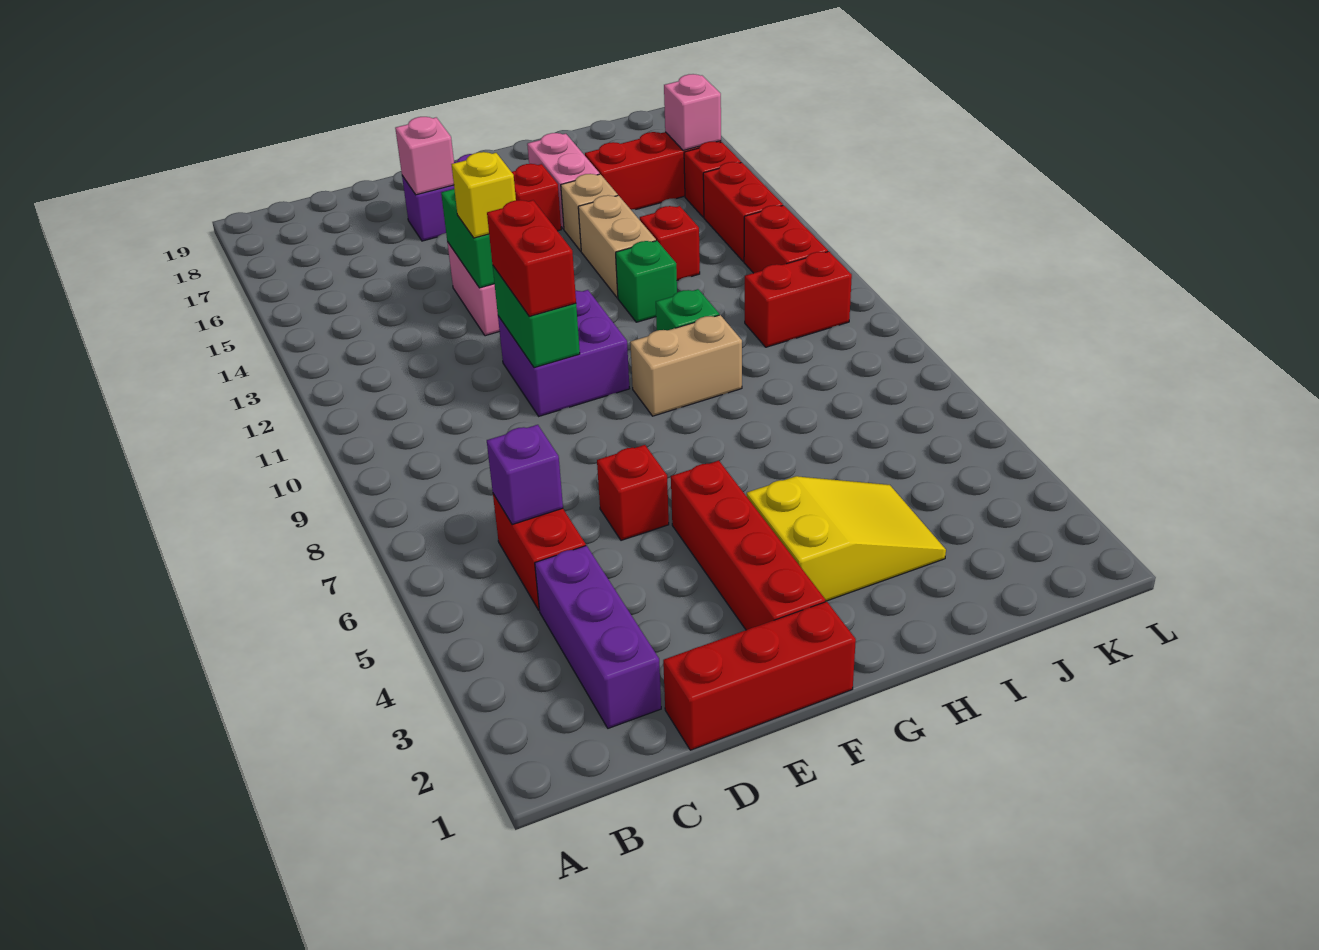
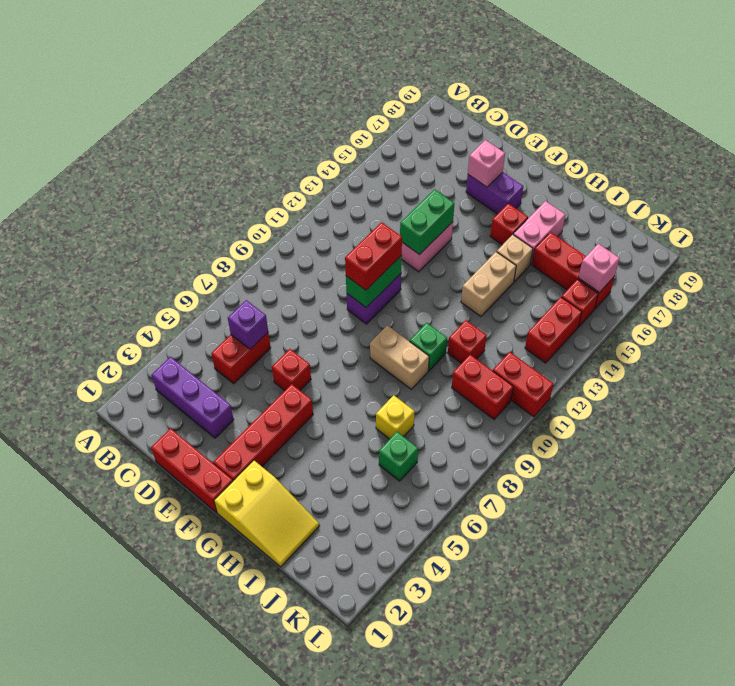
purple 1x3 brick [535,546,661,728] -> purple 1x3 brick turned to [152,357,234,438]
purple 2x2 brick [498,290,629,416] -> purple 1x2 brick [347,274,401,324]
yellow 1x1 brick [452,152,516,238] -> yellow 1x1 brick moved to [376,395,415,439]
yellow 2x3 slope [747,476,946,601] -> yellow 2x3 slope moved to [214,460,320,567]
green 1x1 brick [616,241,677,322] -> green 1x1 brick moved to [379,432,418,481]
red 1x1 brick [640,206,700,281] -> red 1x1 brick moved to [448,320,487,363]
red 1x2 brick [744,205,828,273] -> red 1x2 brick turned to [493,352,553,417]

